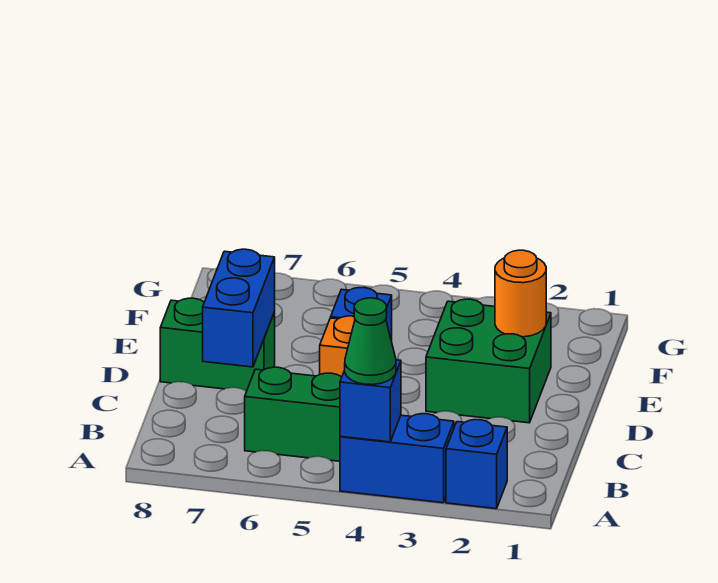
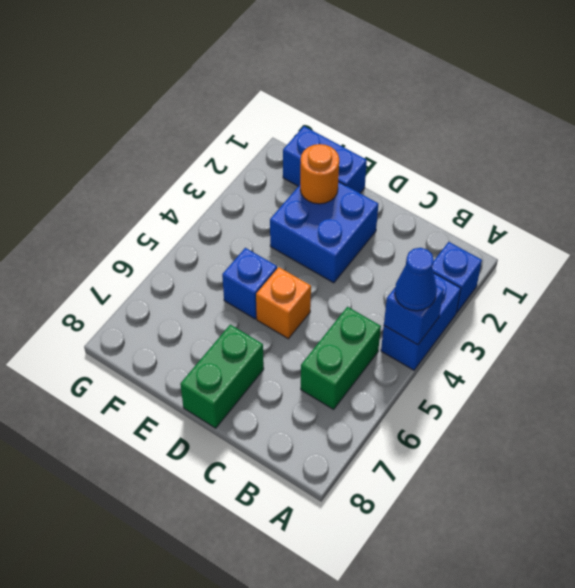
green 1x1 cone [345,298,396,385] -> blue 1x1 cone [395,248,437,311]
blue 1x2 brick [203,249,275,367] -> blue 1x2 brick moved to [283,126,367,193]
green 2x2 brick [426,299,551,423] -> blue 2x2 brick [270,182,378,283]

